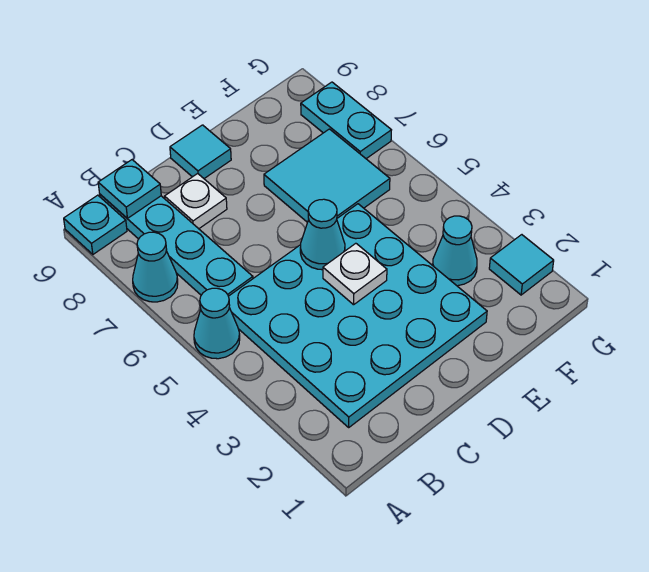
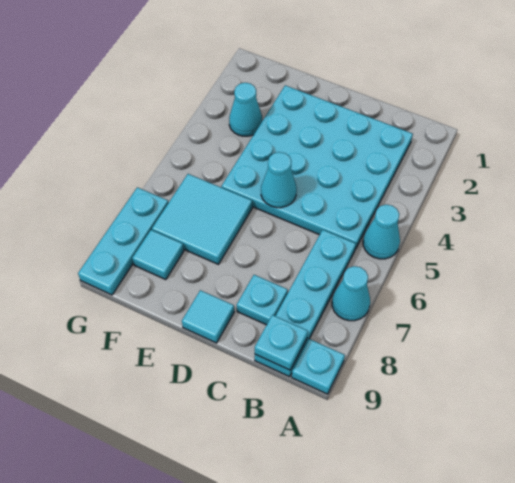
white 1x1 plate [165,174,227,229] -> cyan 1x1 plate [237,275,288,325]
white 1x1 plate [323,243,387,305] -> none
cyan 1x1 tile [489,235,554,295] -> cyan 1x1 tile moved to [132,230,184,280]
cyan 1x2 plate [301,82,391,159] -> cyan 1x3 plate [78,187,168,295]

